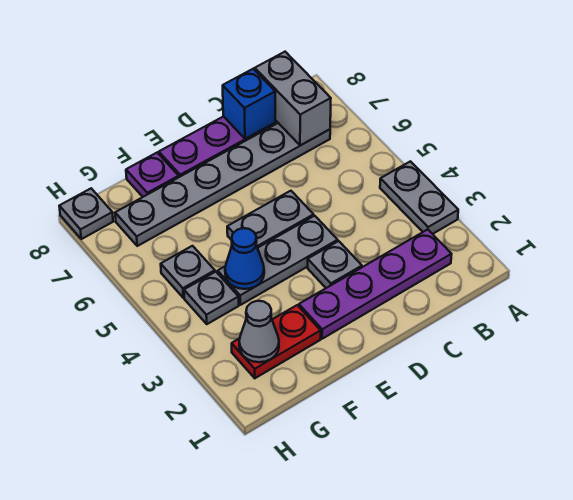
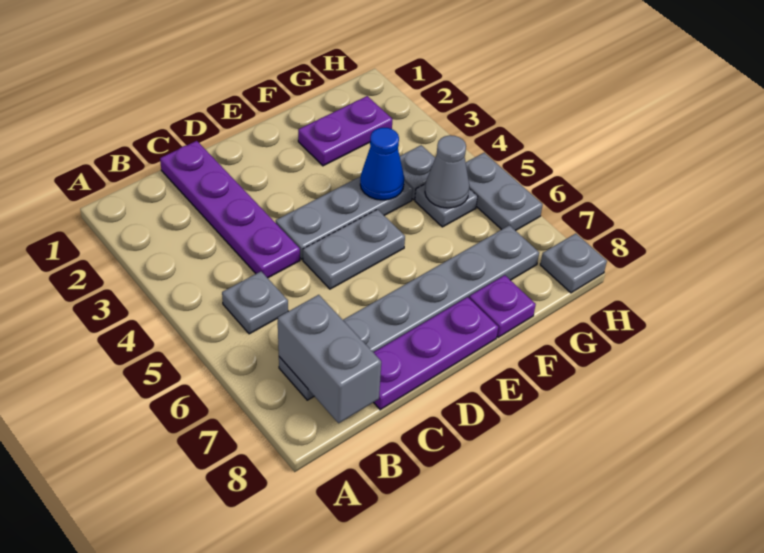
grey 1x2 plate [380,161,458,234] -> grey 1x2 plate moved to [466,153,543,231]
purple 1x4 plate [299,230,452,339] -> purple 1x4 plate turned to [160,141,300,278]
blue 1x1 brick [223,69,275,139] -> none
grey 1x1 plate [308,241,362,288] -> grey 1x1 plate moved to [222,271,288,334]
red 1x2 plate [232,305,321,378] -> purple 1x2 plate [298,96,392,166]
grey 1x1 cone [239,301,279,362] -> grey 1x1 cone moved to [425,135,469,208]

